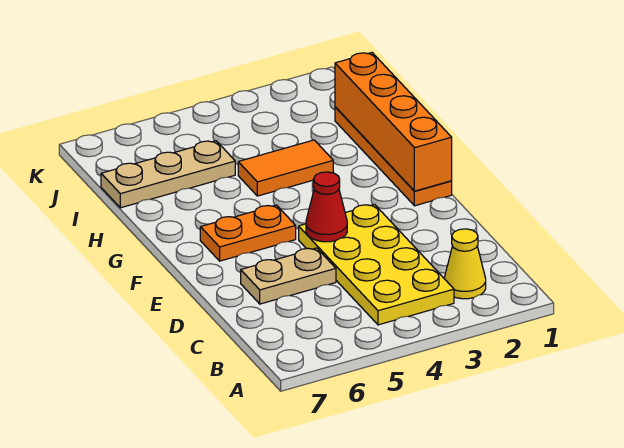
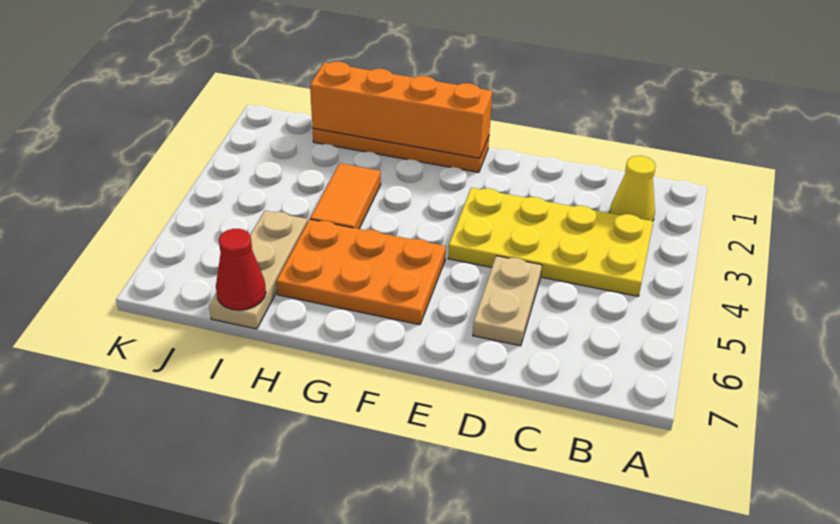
red 1x1 cone [306,172,347,242] -> red 1x1 cone moved to [216,229,266,310]
orange 1x2 plate [200,205,296,261] -> orange 2x3 plate [276,219,446,325]

